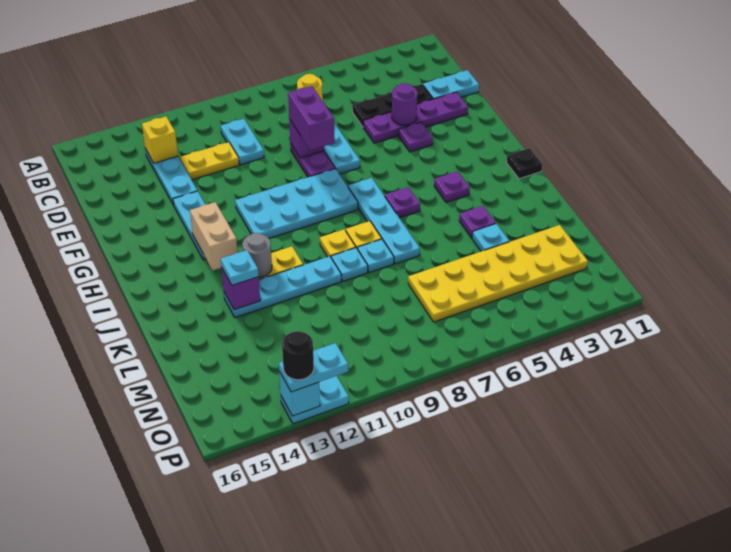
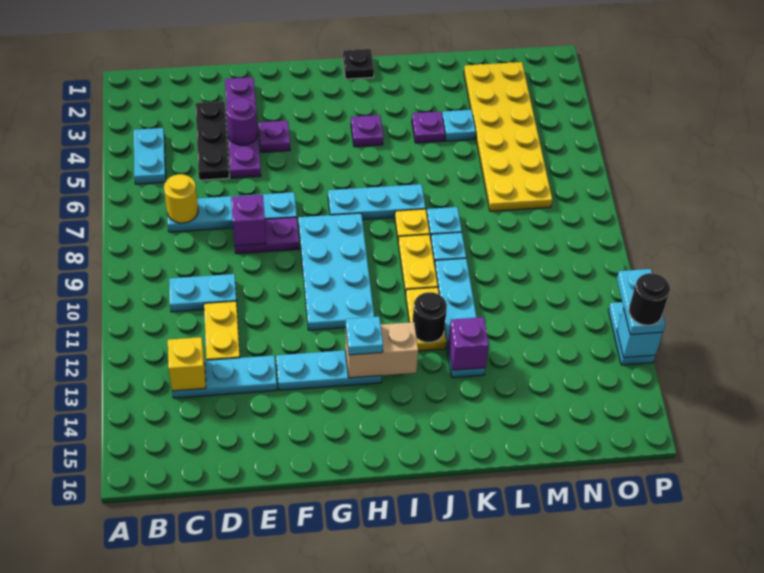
cyan 1x2 plate [423,70,479,99] -> cyan 1x2 plate moved to [134,128,166,184]
purple 1x2 brick [288,86,335,150] -> none
cyan 1x4 plate [348,178,420,264] -> cyan 1x3 plate [328,184,425,220]
purple 1x1 plate [385,187,420,218] -> none
yellow 1x1 plate [320,229,356,257] -> yellow 1x2 plate [398,234,438,295]
grey 1x1 round brick [242,233,272,278] -> black 1x1 round brick [413,292,447,343]
cyan 1x1 plate [221,250,259,285] -> cyan 1x1 plate moved to [346,317,383,355]

